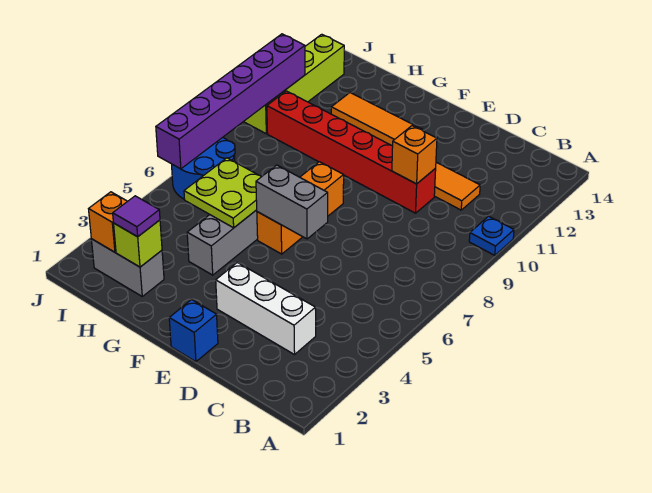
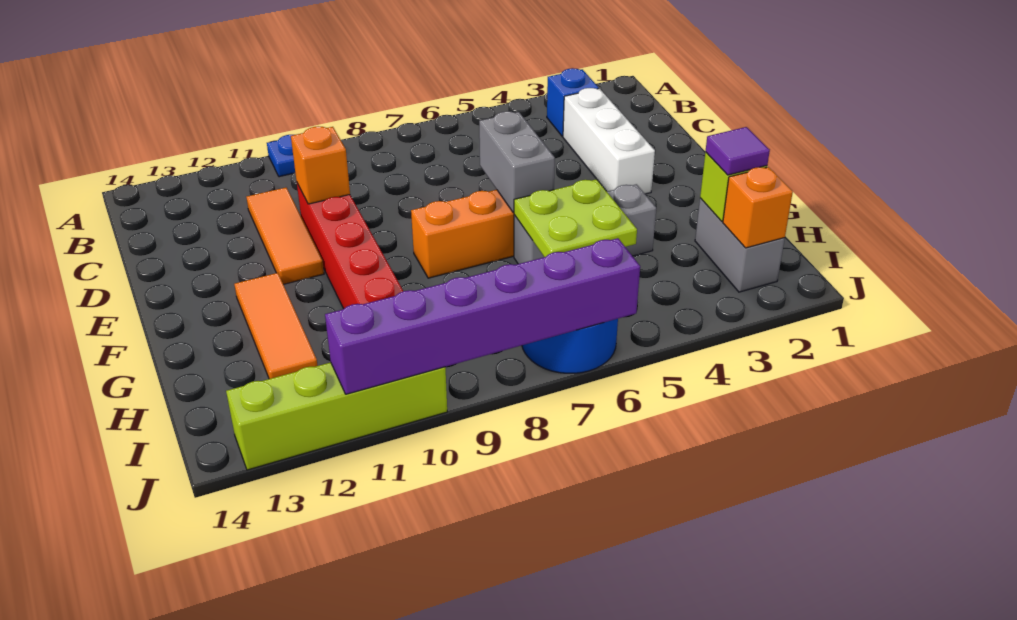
blue 1x1 brick [169,299,218,362] -> blue 1x1 brick moved to [547,68,599,136]

